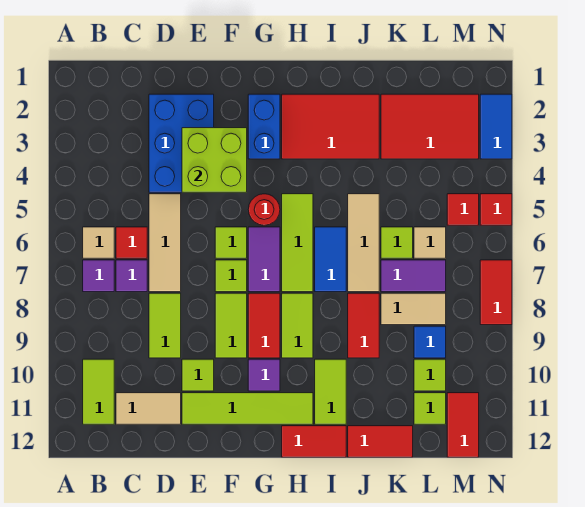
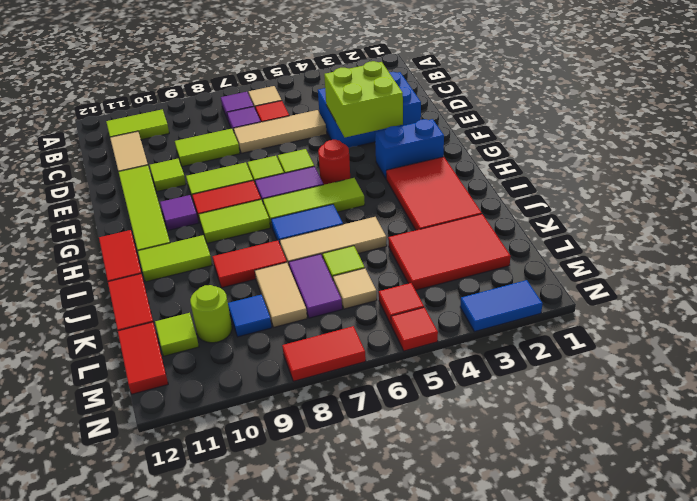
red 2x3 tile [381,94,479,159] -> red 2x3 tile turned to [388,214,511,290]
lime 1x1 tile [414,359,446,391] -> lime 1x1 round brick [190,285,232,343]
red 1x2 tile [447,393,479,457] -> red 1x2 tile turned to [118,322,168,394]

